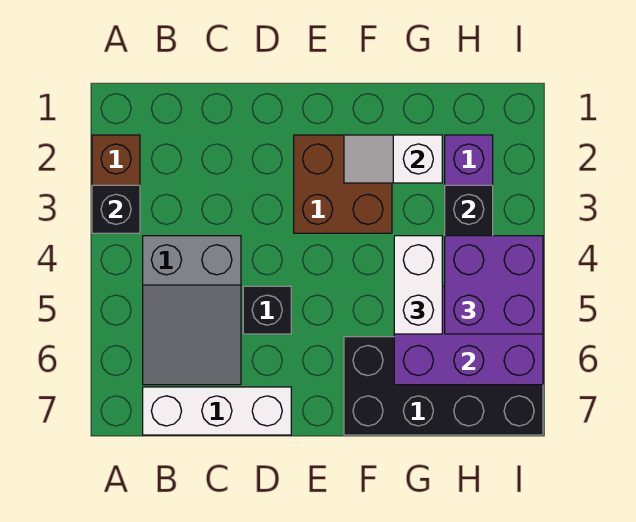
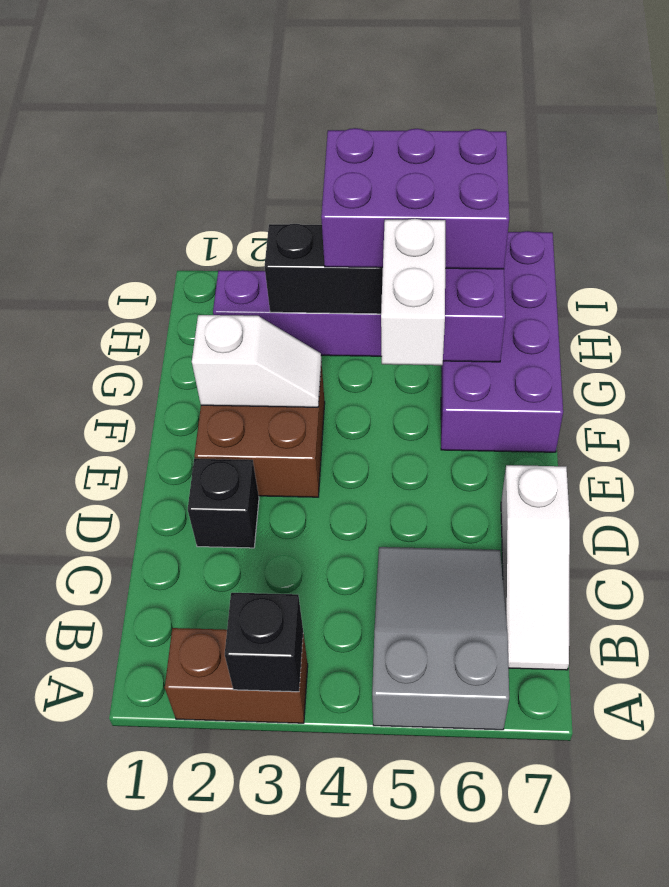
grey 2x3 slope [143,236,241,385] -> grey 2x3 slope turned to [372,547,509,730]
white 1x3 brick [143,387,291,435] -> white 1x3 slope [501,465,570,670]
black 1x1 brick [243,286,291,334] -> black 1x1 brick moved to [188,459,259,548]
white 1x2 slope [344,135,442,183] -> white 1x2 slope turned to [192,315,322,407]
black 2x4 brick [344,337,543,435] -> purple 2x4 brick [441,231,563,452]
white 1x2 brick [394,236,442,334] -> white 1x2 brick turned to [381,219,445,365]
purple 2x2 brick [445,236,543,334] -> purple 2x3 brick [321,128,509,269]

